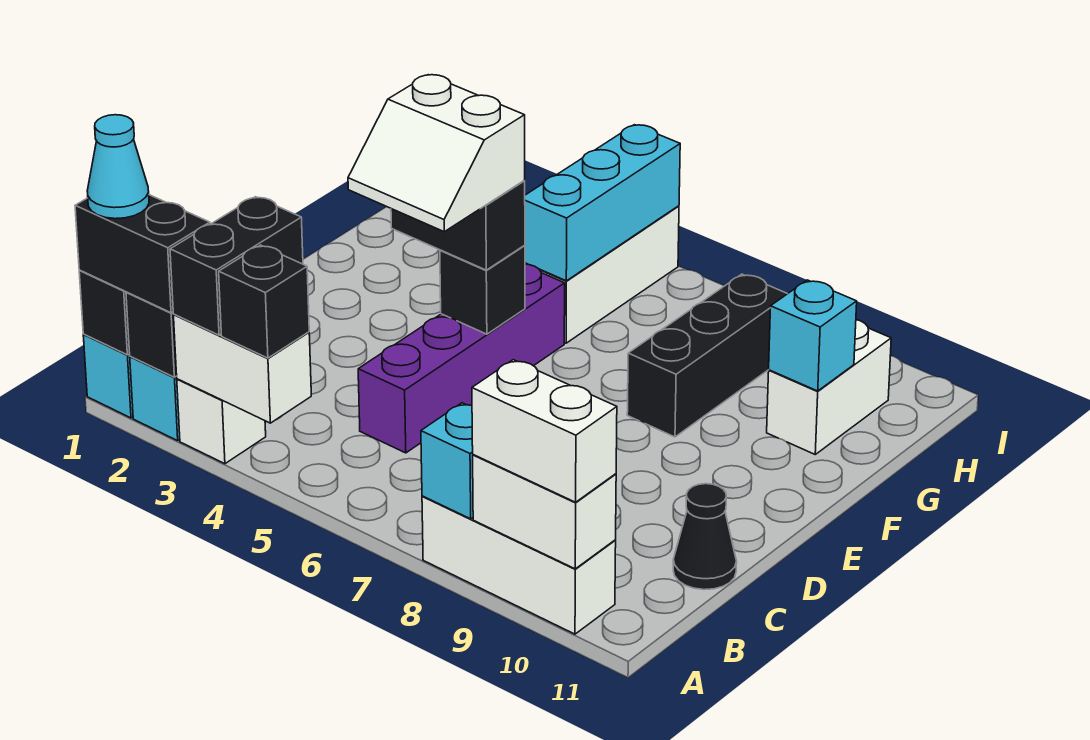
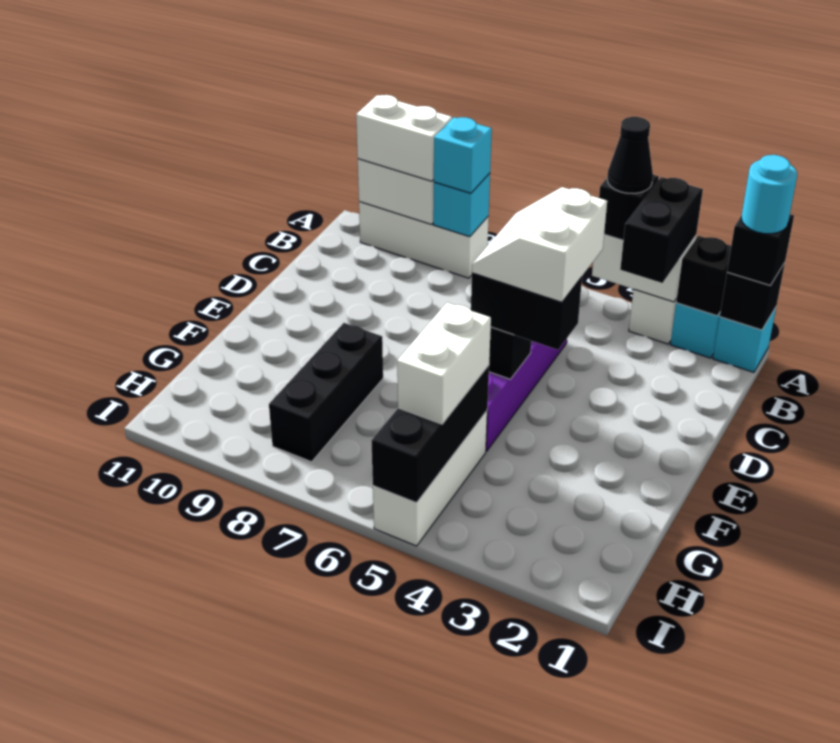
black 1x2 brick [75,195,210,313] -> black 1x1 brick [727,214,794,285]
cyan 1x1 cone [87,115,149,219] -> cyan 1x1 round brick [741,155,797,234]
black 1x1 cone [673,484,737,590] -> black 1x1 cone moved to [607,117,653,193]
white 2x2 slope [348,75,525,232] -> white 2x2 slope turned to [472,187,607,302]
cyan 1x3 brick [525,125,680,281] -> black 1x3 brick [371,366,489,503]
white 1x2 brick [767,320,891,454] -> white 1x2 brick moved to [397,303,491,424]
cyan 1x1 brick [769,280,857,391] -> cyan 1x1 brick moved to [434,117,492,193]

